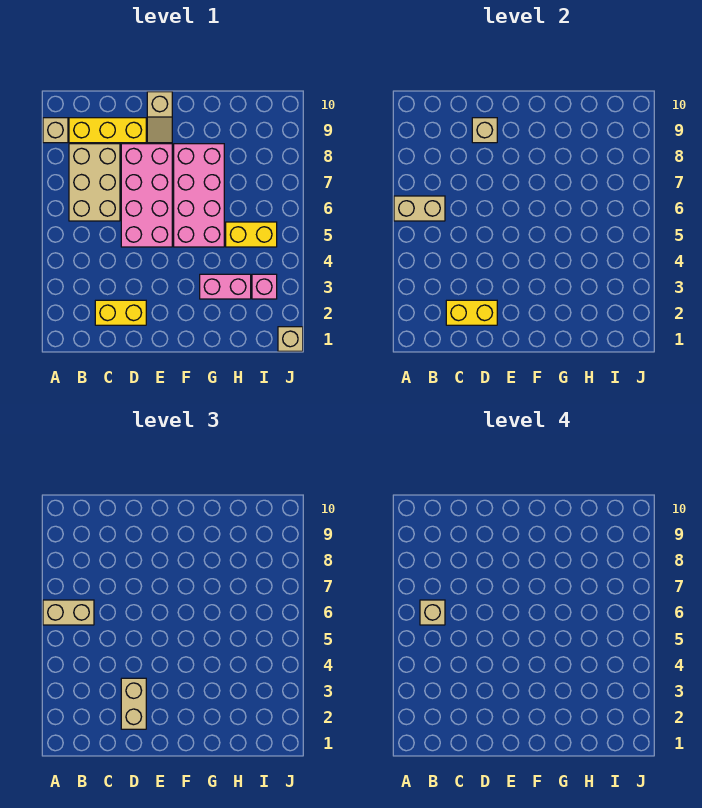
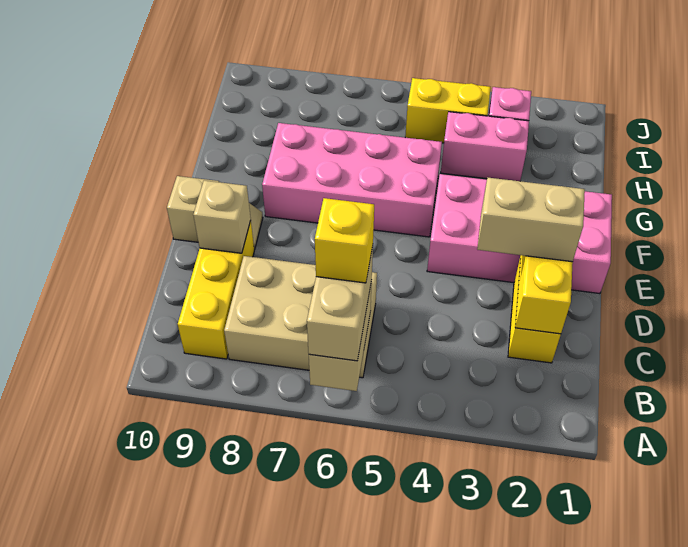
tan 1x1 brick [43,118,68,143] -> none
tan 1x1 brick [420,600,445,625] -> yellow 1x1 brick [315,198,374,283]
pink 2x4 brick [121,144,172,247] -> pink 2x4 brick moved to [427,174,612,294]
pink 1x2 brick [200,274,251,299] -> pink 1x2 brick turned to [441,112,529,181]
yellow 1x2 brick [226,222,277,247] -> yellow 1x2 brick turned to [405,78,491,143]
tan 1x1 brick [278,327,303,351] -> none

